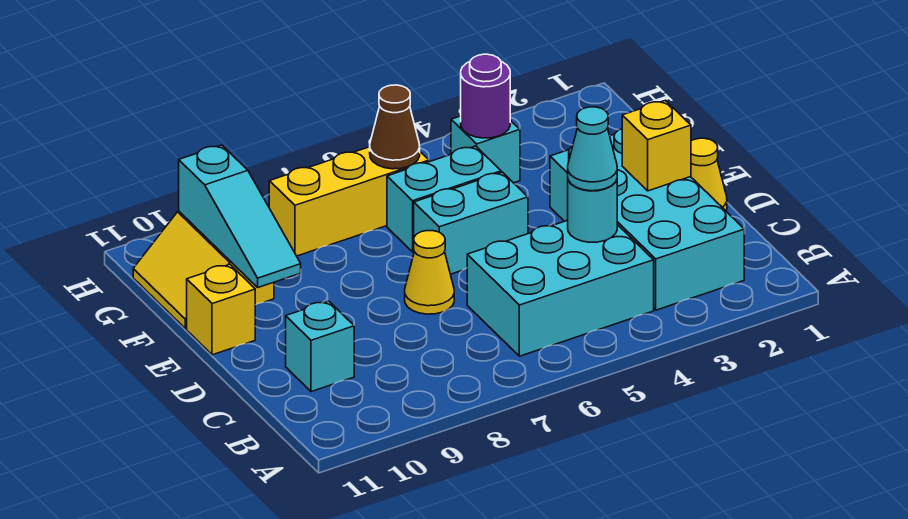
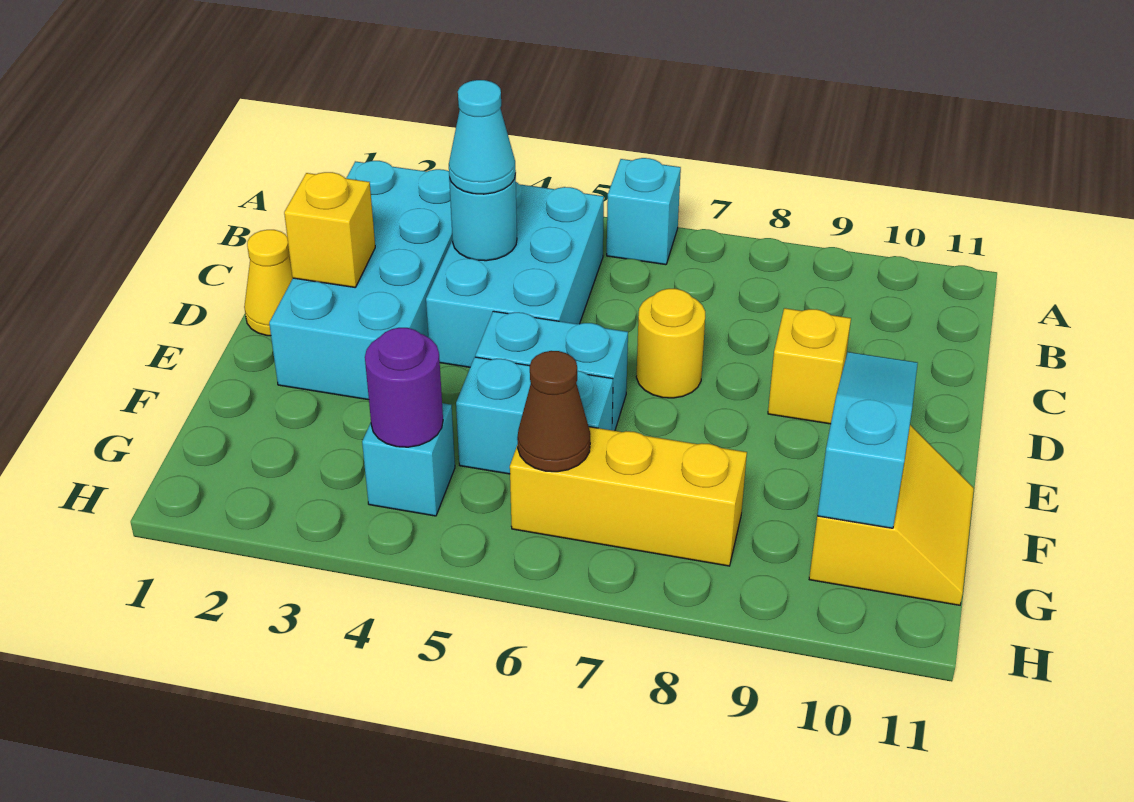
cyan 2x3 brick [467,220,654,356] -> cyan 2x3 brick turned to [426,182,604,367]
cyan 1x1 brick [286,301,354,392] -> cyan 1x1 brick moved to [607,158,681,265]
yellow 1x1 cone [405,231,454,314] -> yellow 1x1 round brick [636,289,705,398]
yellow 1x1 brick [187,264,255,355] -> yellow 1x1 brick moved to [768,308,851,424]

